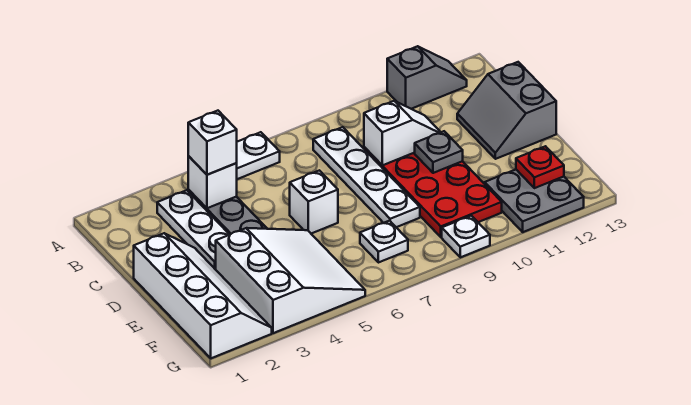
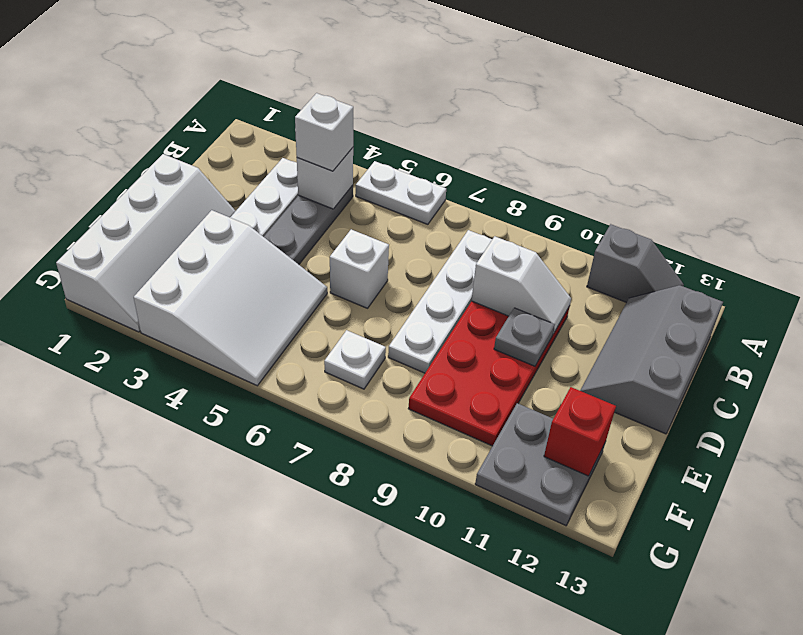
grey 2x2 slope [457,62,556,159] -> grey 2x3 slope [580,285,723,434]
red 1x1 plate [516,146,564,188] -> red 1x1 brick [544,387,616,476]
white 1x1 plate [442,216,490,257] -> none

